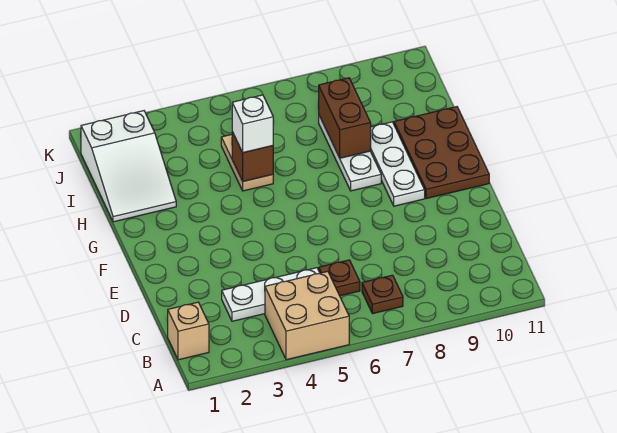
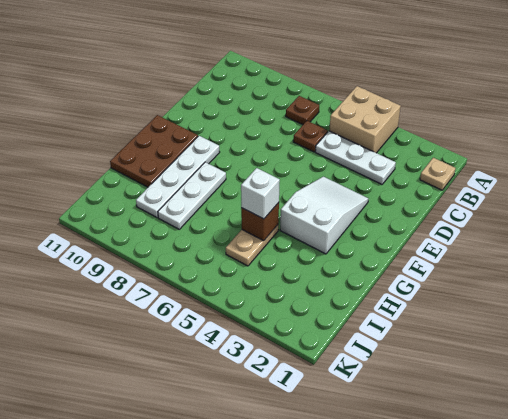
tan 1x1 brick [167,302,209,360] -> tan 1x1 plate [420,158,455,190]
white 1x3 plate [371,122,425,206] -> white 1x4 plate [136,136,220,217]
white 2x3 slope [81,111,176,222] -> white 2x3 slope moved to [280,177,368,254]
brown 1x2 brick [318,78,371,158] -> none

